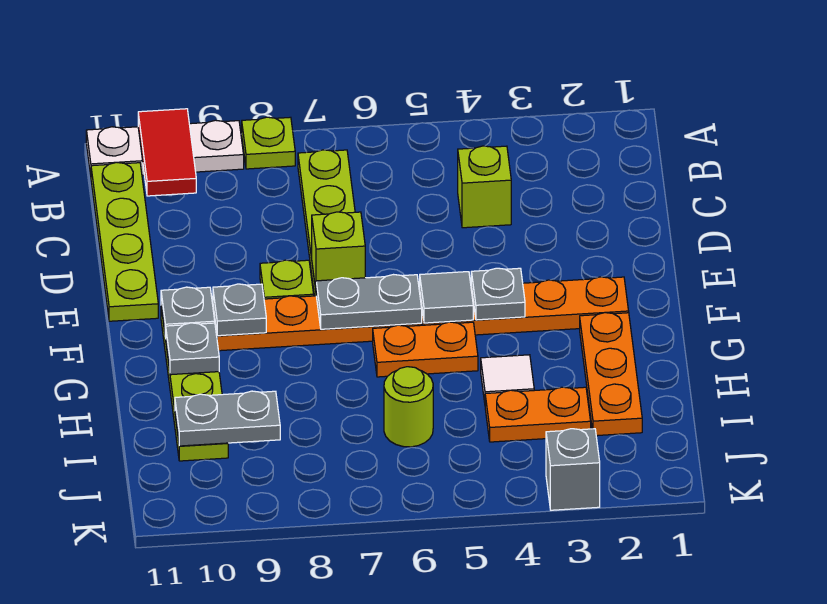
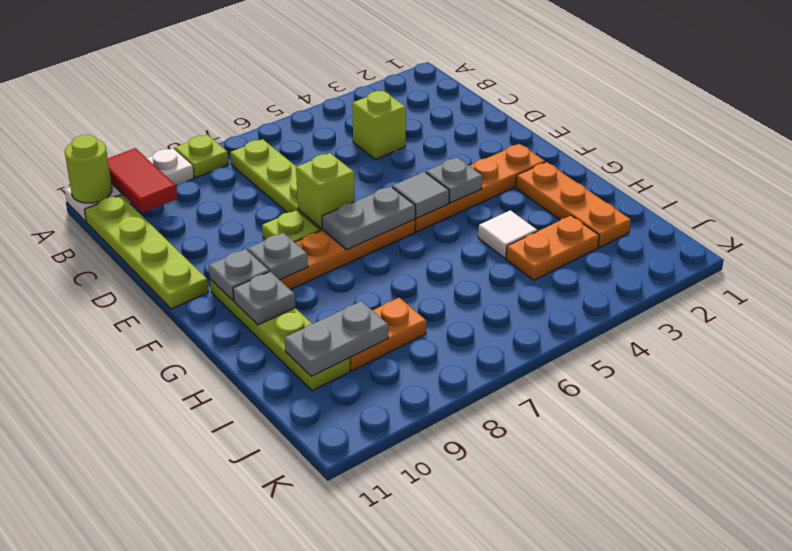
orange 1x2 plate [373,322,478,377] -> orange 1x2 plate moved to [350,298,426,371]
lime 1x1 round brick [384,367,433,447] -> lime 1x1 round brick moved to [65,135,112,203]
grey 1x1 brick [546,429,600,510] -> none

